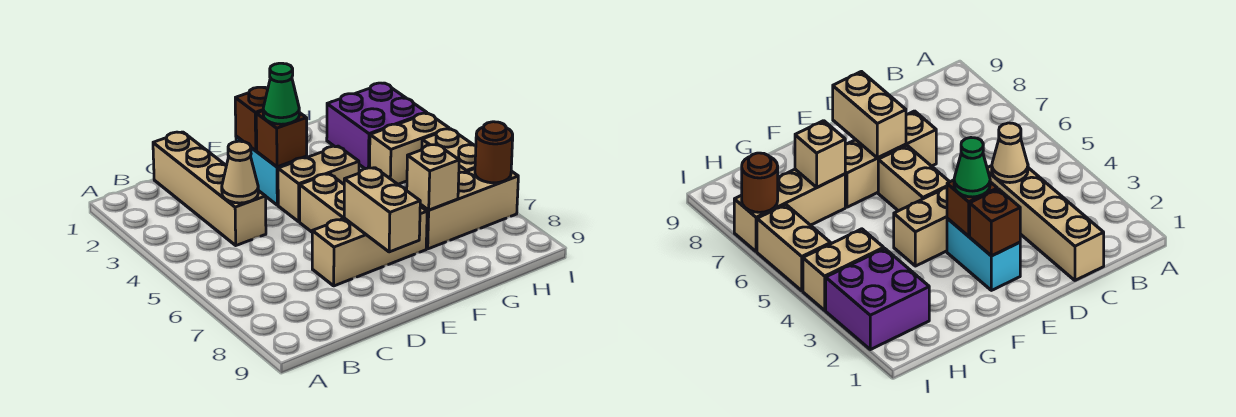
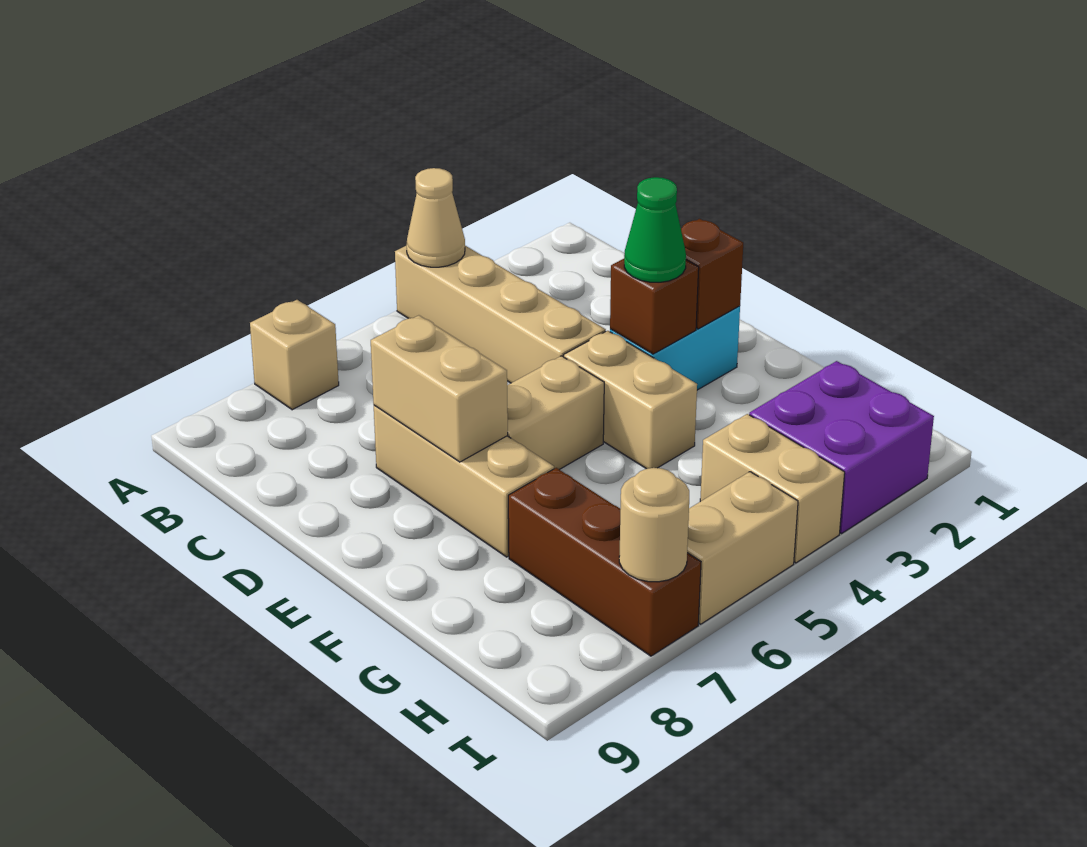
tan 1x4 brick [153,132,266,245] -> tan 1x4 brick turned to [395,245,606,383]
tan 1x1 cone [222,141,258,203] -> tan 1x1 cone moved to [407,168,465,267]
tan 1x2 brick [344,168,420,252] -> tan 1x2 brick turned to [371,315,508,462]
tan 1x3 brick [420,169,518,249] -> brown 1x3 brick [508,468,701,656]
tan 1x1 brick [407,144,459,210] -> tan 1x1 brick moved to [250,300,339,410]
brown 1x1 round brick [475,122,513,183] -> tan 1x1 round brick [619,468,689,582]

